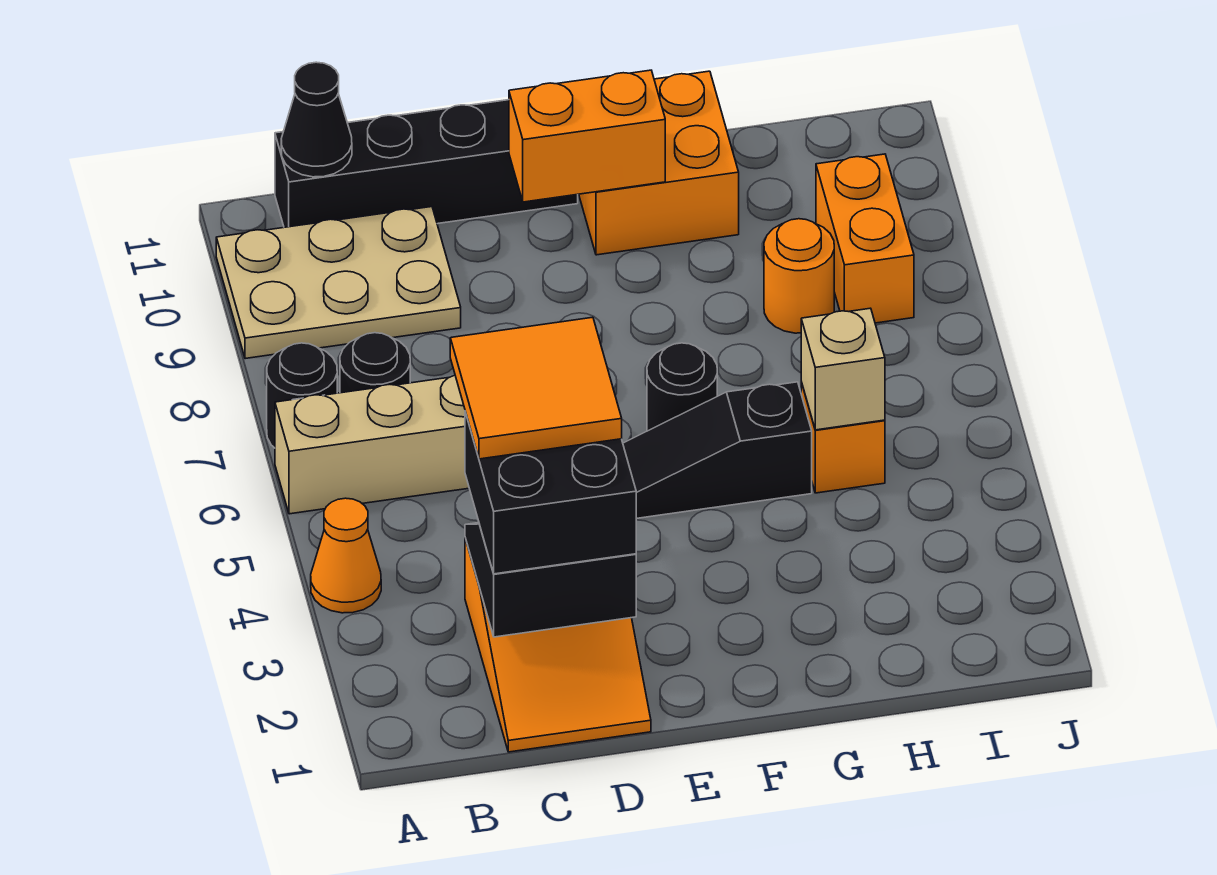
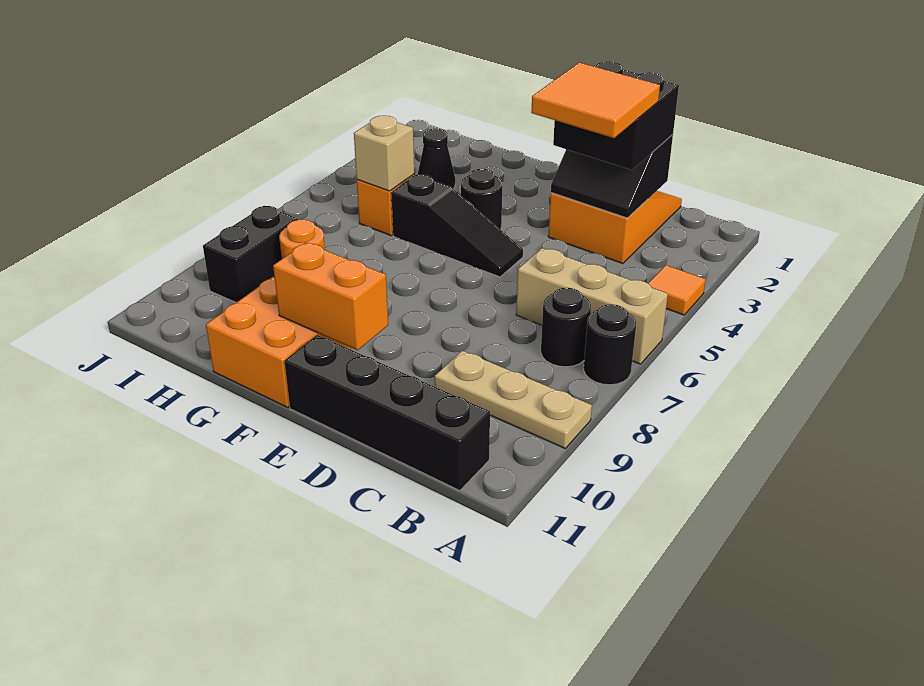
orange 1x1 cone [311,498,381,613] -> orange 1x1 tile [648,265,706,315]
tan 2x3 plate [216,207,461,359] -> tan 1x3 plate [435,351,592,448]
black 1x1 cone [281,62,352,177] -> black 1x1 cone moved to [418,129,455,189]
black 1x1 round brick [647,343,717,431] -> black 1x1 round brick moved to [461,169,502,230]
orange 1x2 brick [816,154,914,323] -> black 1x2 brick [203,206,297,303]

